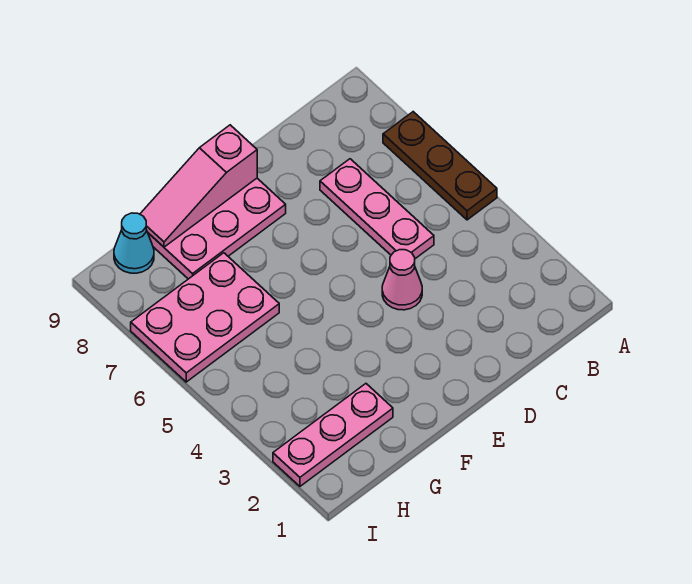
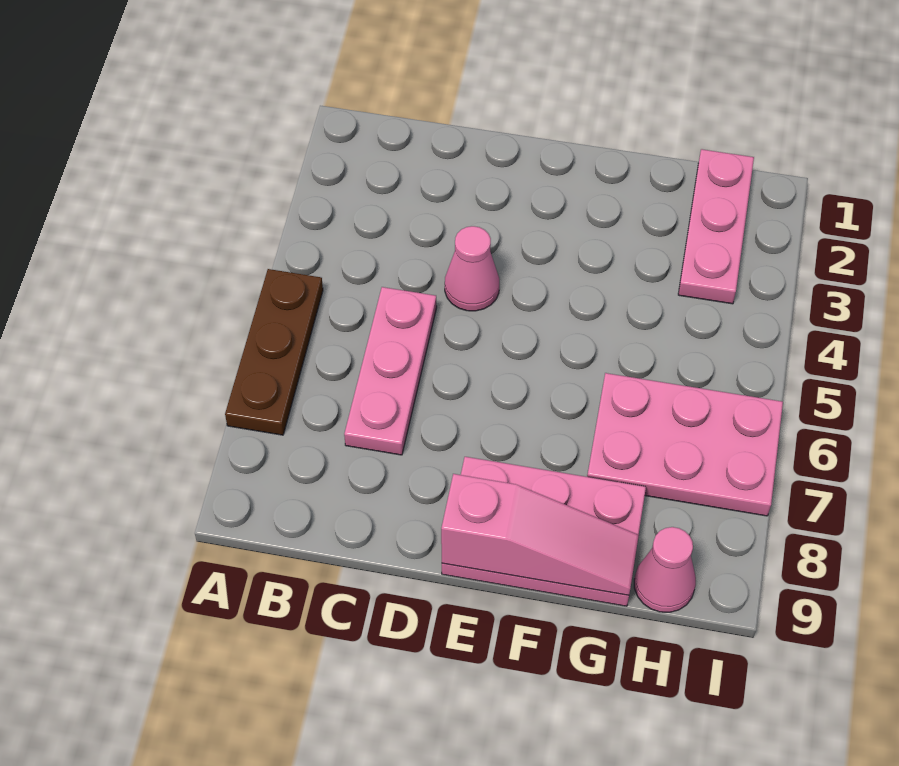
pink 1x3 plate [273,384,393,486] -> pink 1x3 plate turned to [678,149,754,304]
cyan 1x1 cone [114,213,154,273] -> pink 1x1 cone [634,527,696,612]

